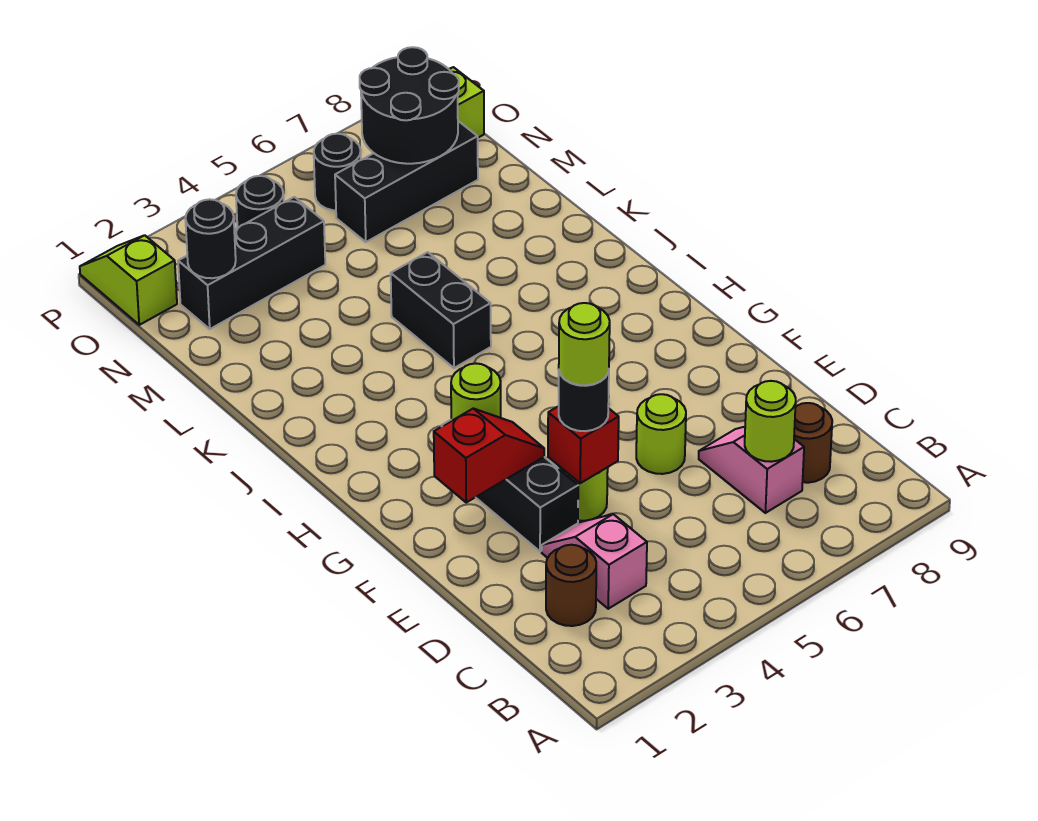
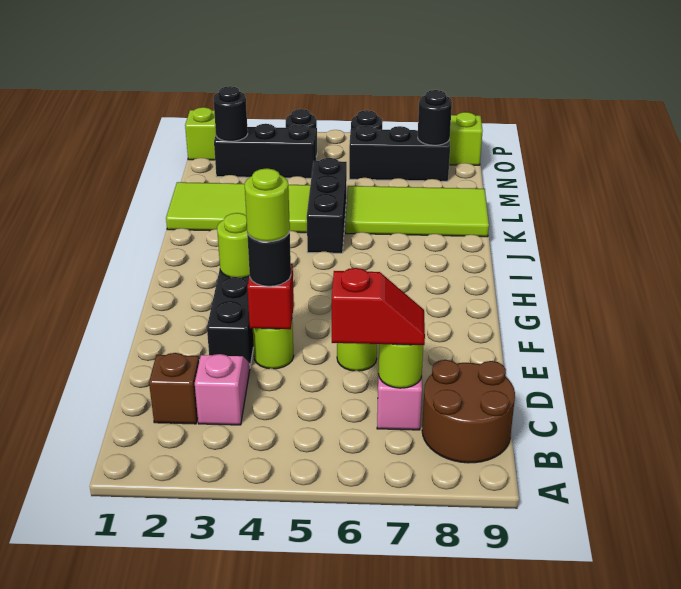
brown 1x1 round brick [546,545,596,626] -> brown 1x1 brick [149,353,199,424]
brown 1x1 round brick [794,403,832,483] -> brown 2x2 round brick [422,360,515,463]
red 1x2 slope [434,409,544,502] -> red 1x2 slope moved to [332,268,425,345]
black 1x2 brick [391,252,491,368] -> black 1x3 brick [307,158,347,253]
none -> lime 2x4 tile [166,182,310,233]
none -> lime 2x4 tile [346,186,489,237]
black 2x2 round brick [360,47,459,164] -> black 1x1 round brick [418,90,452,145]

